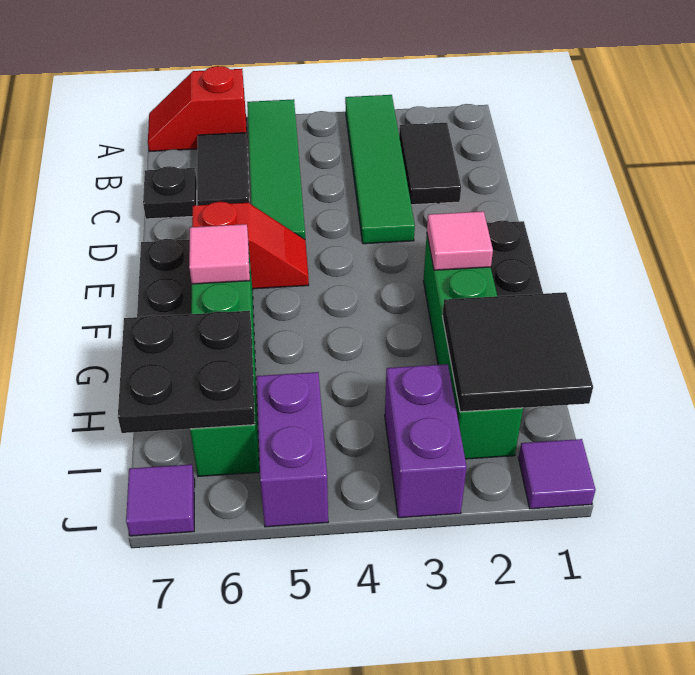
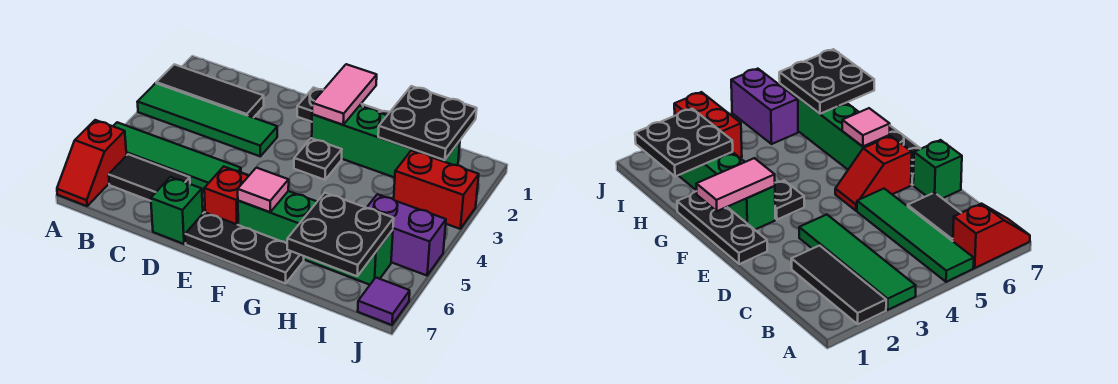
black 1x2 tile [399,123,461,205] -> black 1x3 tile [156,64,264,118]
black 1x1 plate [143,166,197,219] -> black 1x1 plate moved to [294,138,342,180]
none -> green 1x1 brick [151,177,203,244]
pink 1x1 tile [427,211,493,270] -> pink 1x2 tile [312,64,377,125]
black 2x2 tile [442,292,593,412] -> black 2x2 plate [378,86,477,160]
purple 1x2 brick [385,364,467,518] -> red 1x2 brick [394,150,479,229]
purple 1x1 tile [519,439,596,509] -> none

